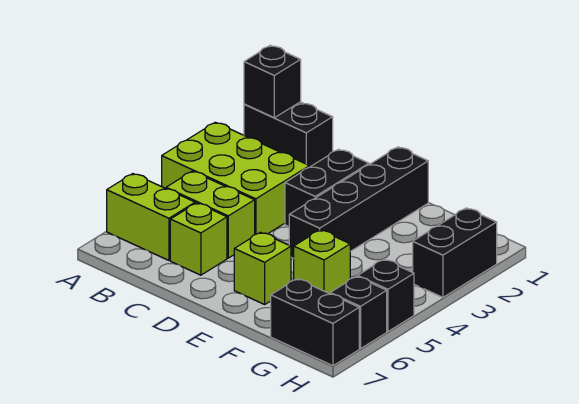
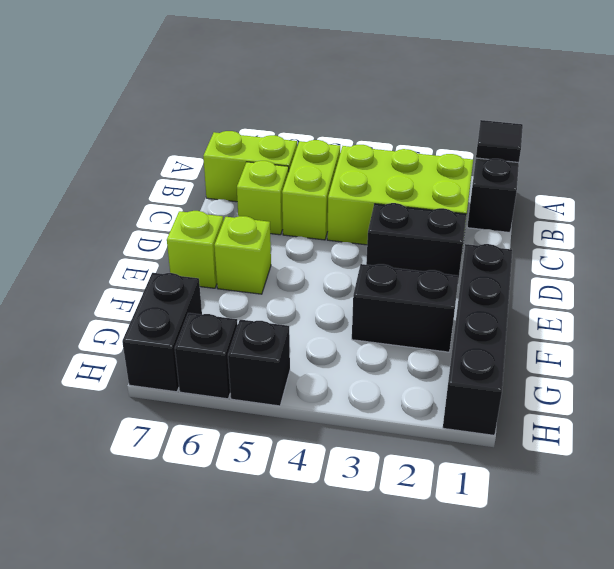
black 1x1 brick [244,46,301,118] -> black 1x1 tile [476,120,523,162]
lime 2x3 brick [162,122,309,234] -> lime 2x3 brick turned to [327,145,473,245]
lime 1x2 brick [107,174,195,260] -> lime 1x2 brick turned to [203,131,297,202]
black 1x4 brick [289,147,428,259] -> black 1x4 brick turned to [443,244,512,435]
lime 1x1 brick [294,230,350,294] -> lime 1x1 brick moved to [167,211,223,288]
black 1x2 brick [413,208,497,297] -> black 1x2 brick moved to [352,264,459,352]

